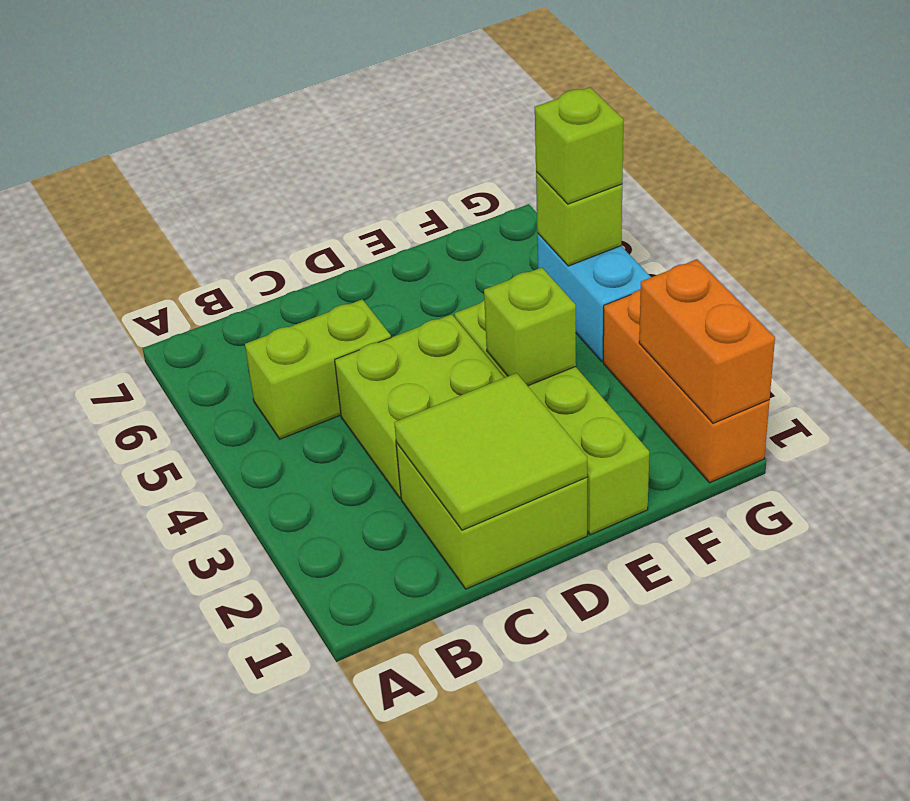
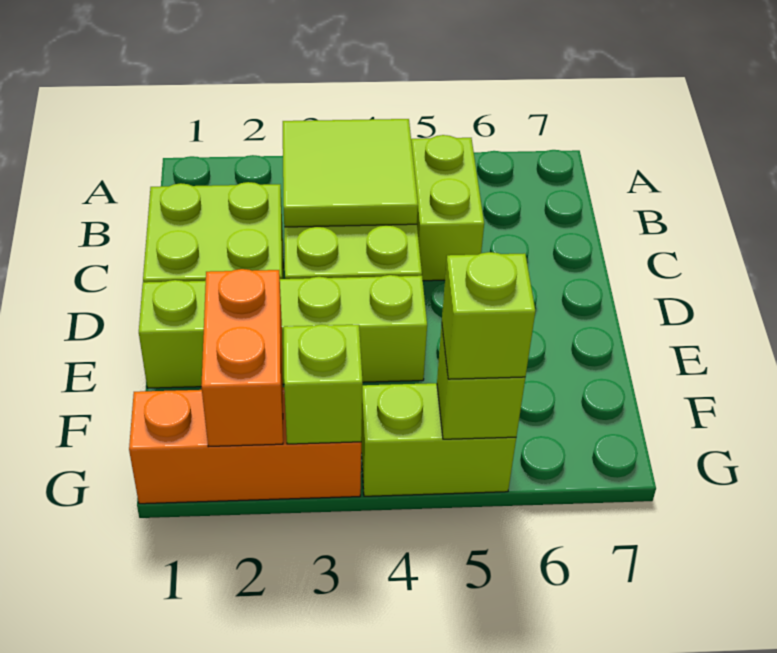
lime 2x2 tile [394,373,587,530] -> lime 2x2 tile moved to [283,119,418,227]
lime 1x1 brick [484,267,576,386] -> lime 1x1 brick moved to [284,324,363,444]
orange 1x2 brick [639,260,775,423] -> orange 1x2 brick turned to [201,269,283,447]
cyan 1x2 brick [537,233,651,361] -> lime 1x2 brick [361,383,516,496]

